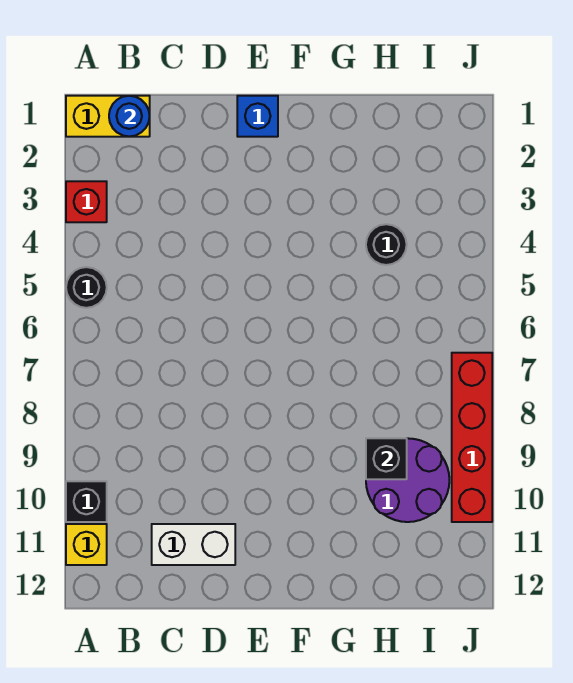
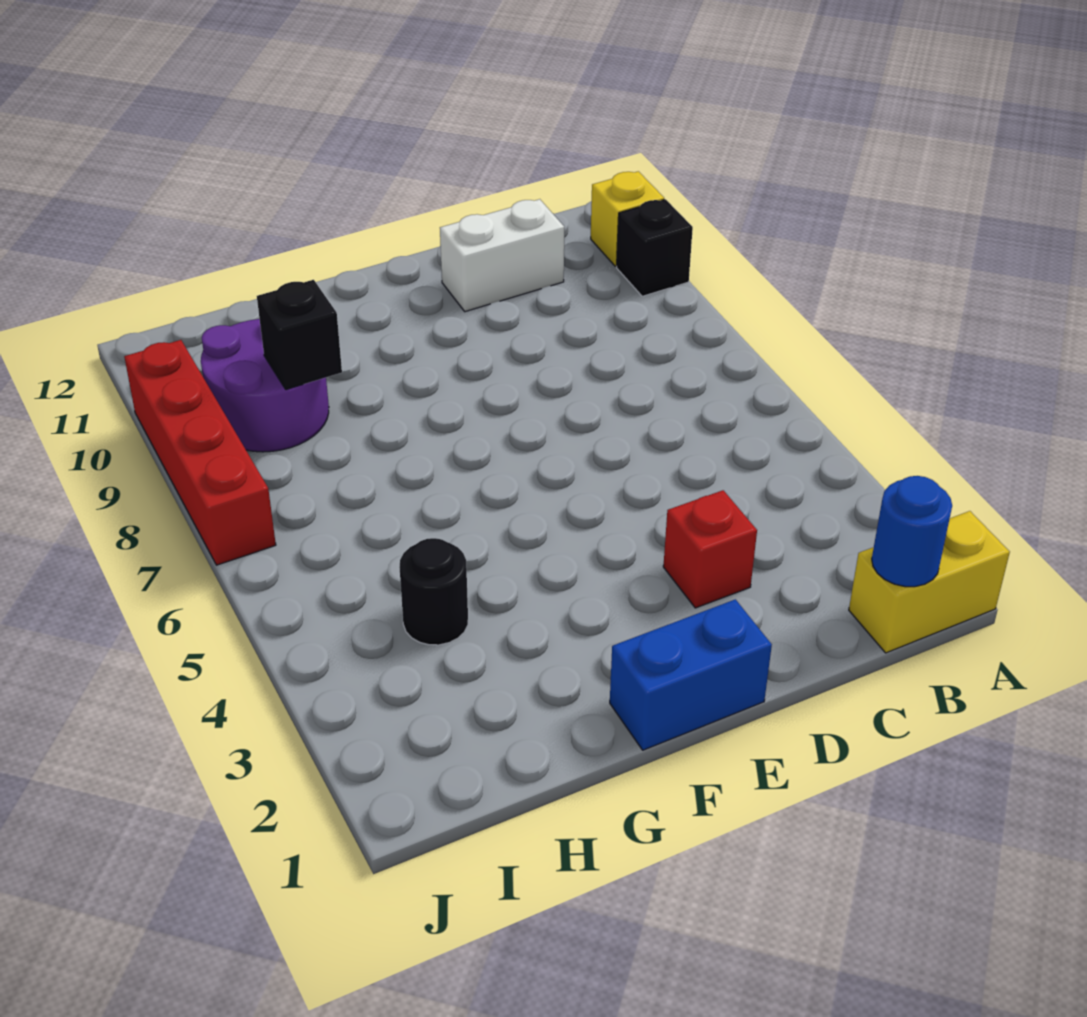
red 1x1 brick [66,181,107,222] -> red 1x1 brick moved to [663,490,757,608]
black 1x1 round brick [66,267,107,308] -> none
blue 1x1 brick [237,96,278,137] -> blue 1x2 brick [610,599,772,750]

